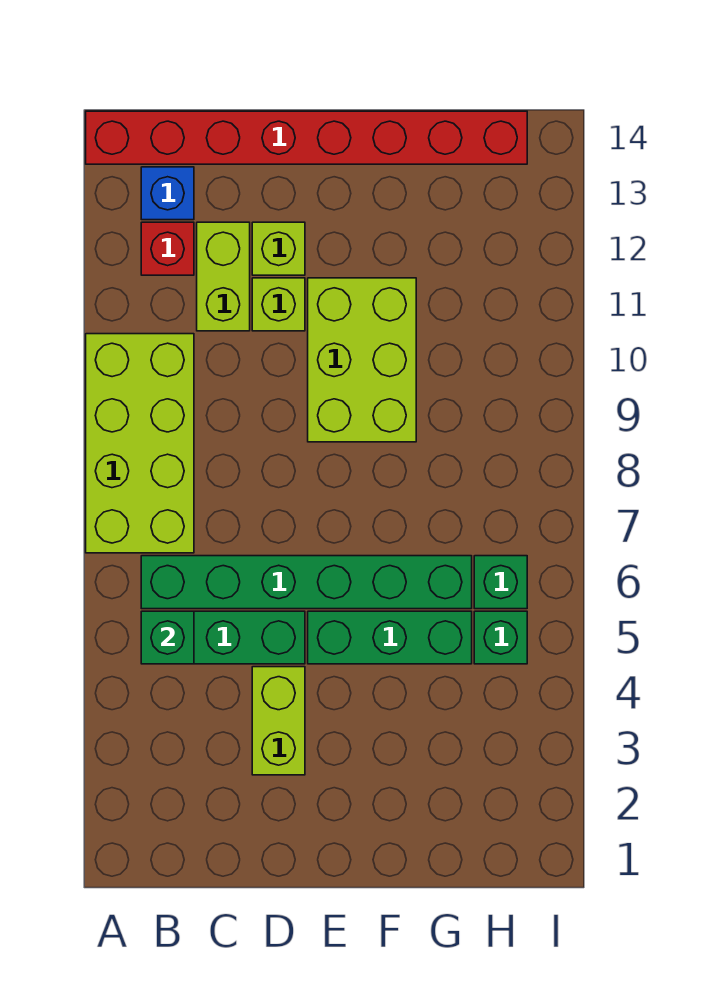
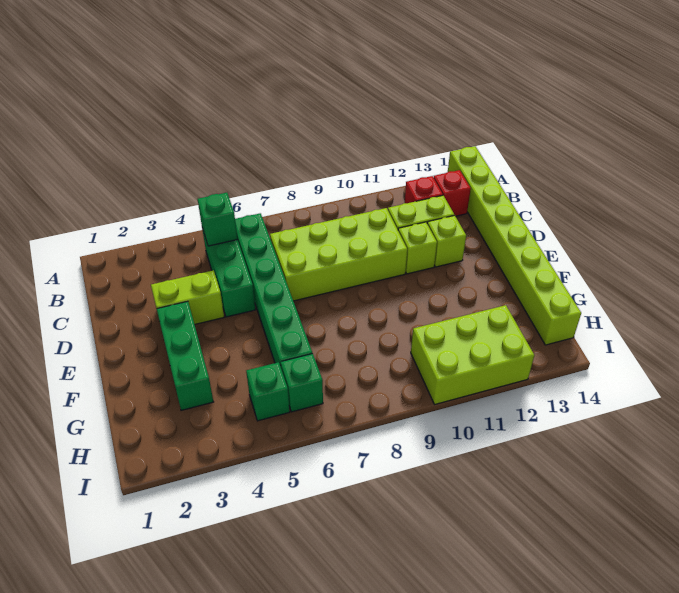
lime 2x4 brick [86,334,194,553] -> lime 2x4 brick moved to [270,208,407,301]
red 1x8 brick [86,111,527,164] -> lime 1x8 brick [448,146,581,345]
blue 1x1 brick [141,167,194,220] -> red 1x1 brick [434,170,471,216]
green 1x3 brick [308,611,472,664] -> green 1x3 brick moved to [157,301,213,410]
lime 2x3 brick [308,278,416,442] -> lime 2x3 brick moved to [411,305,534,404]

